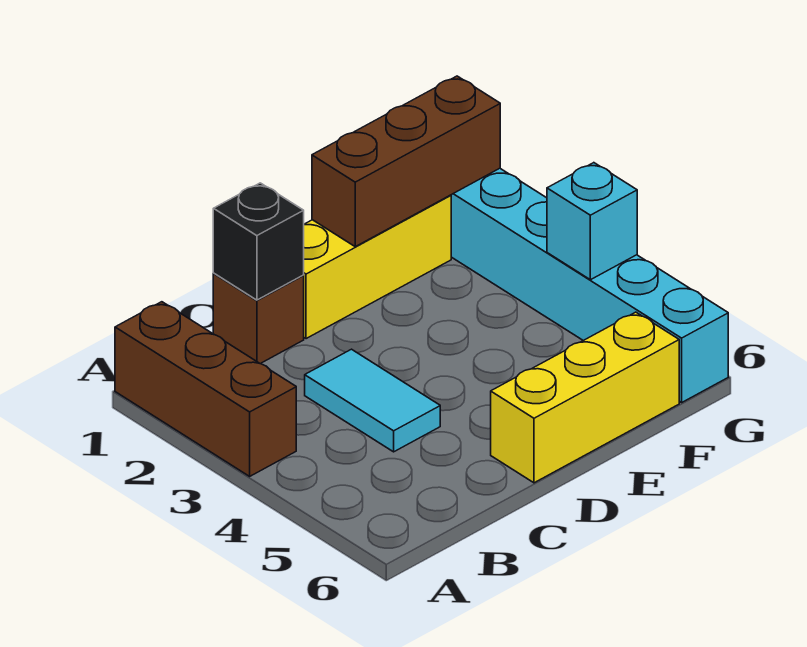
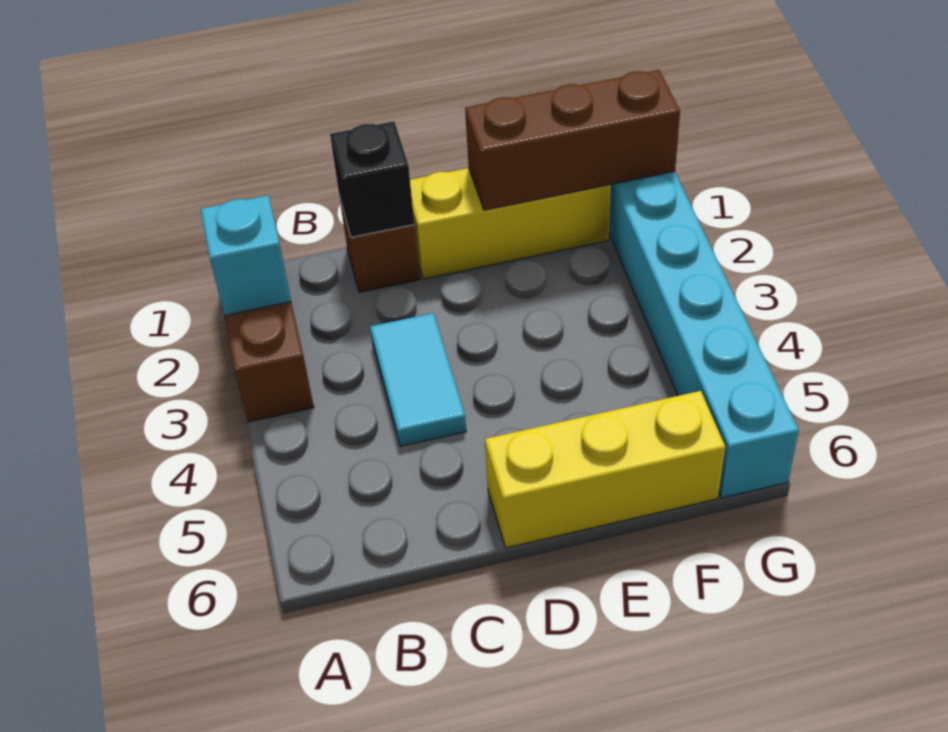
cyan 1x1 brick [547,163,637,280] -> cyan 1x1 brick moved to [201,196,291,316]

